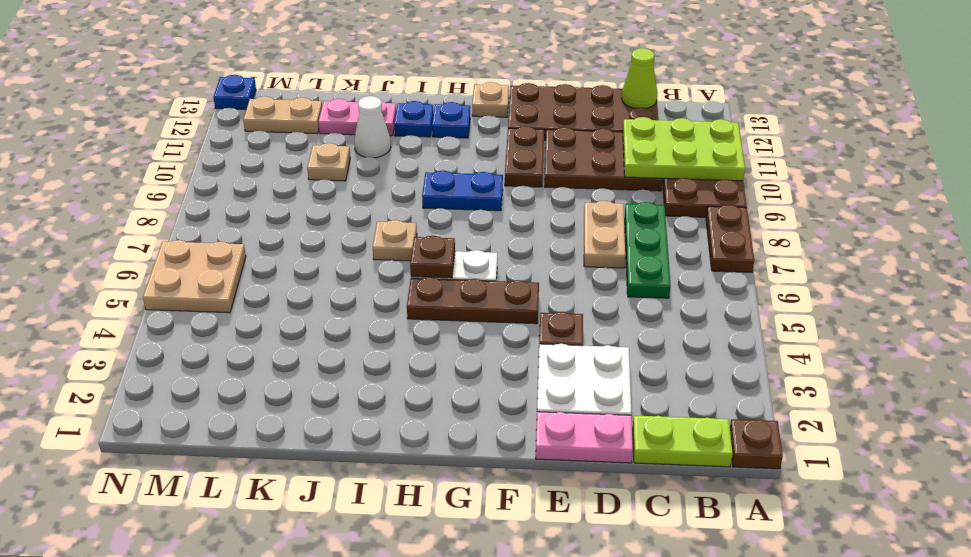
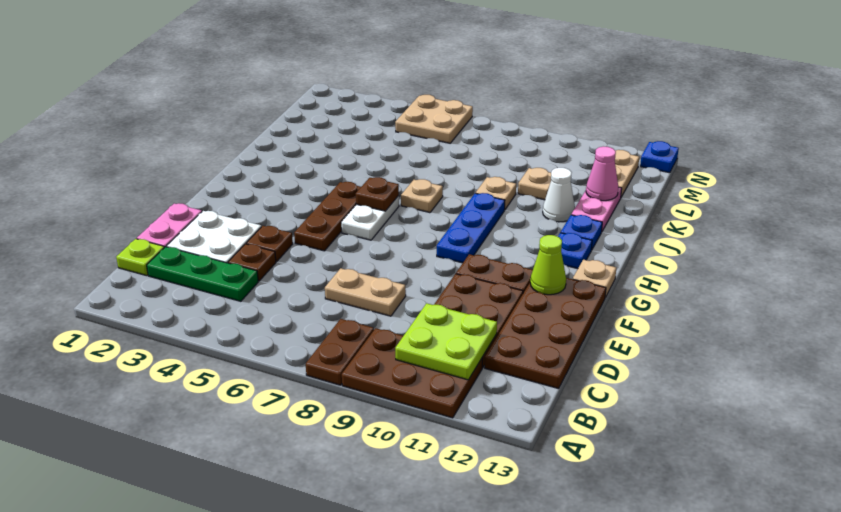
brown 1x1 plate [730,419,783,469] -> brown 1x1 plate moved to [228,244,276,281]
brown 1x2 plate [706,205,754,272] -> brown 1x2 plate turned to [306,319,374,385]
lime 2x3 plate [623,117,745,181] -> lime 2x2 plate [395,303,497,380]
lime 1x2 plate [633,415,733,467] -> lime 1x1 plate [116,239,164,276]
green 1x3 plate [625,202,670,298] -> green 1x3 plate moved to [147,247,258,301]
lime 1x1 cone [622,48,657,108] -> lime 1x1 cone moved to [530,235,566,295]
blue 1x2 plate [422,171,503,211] -> blue 1x3 plate [437,193,505,263]
none -> tan 1x1 plate [476,177,516,210]
none -> pink 1x1 cone [586,146,618,201]

